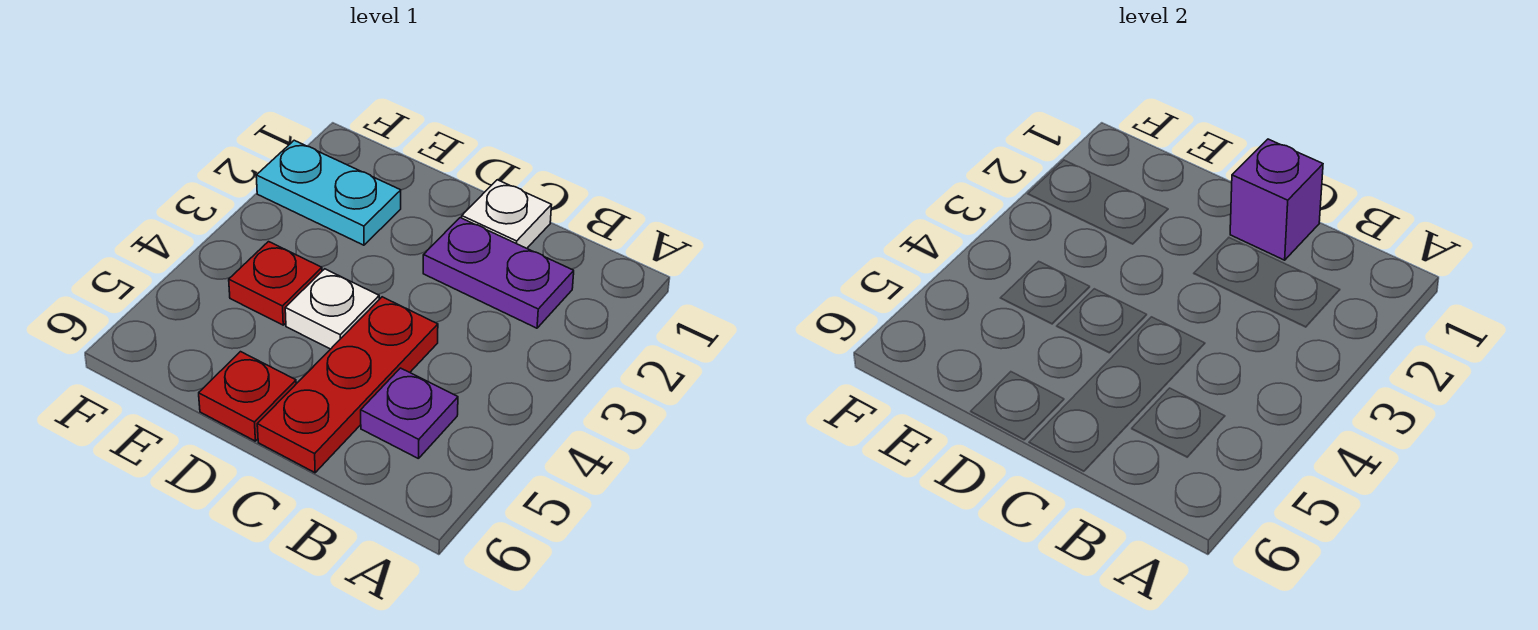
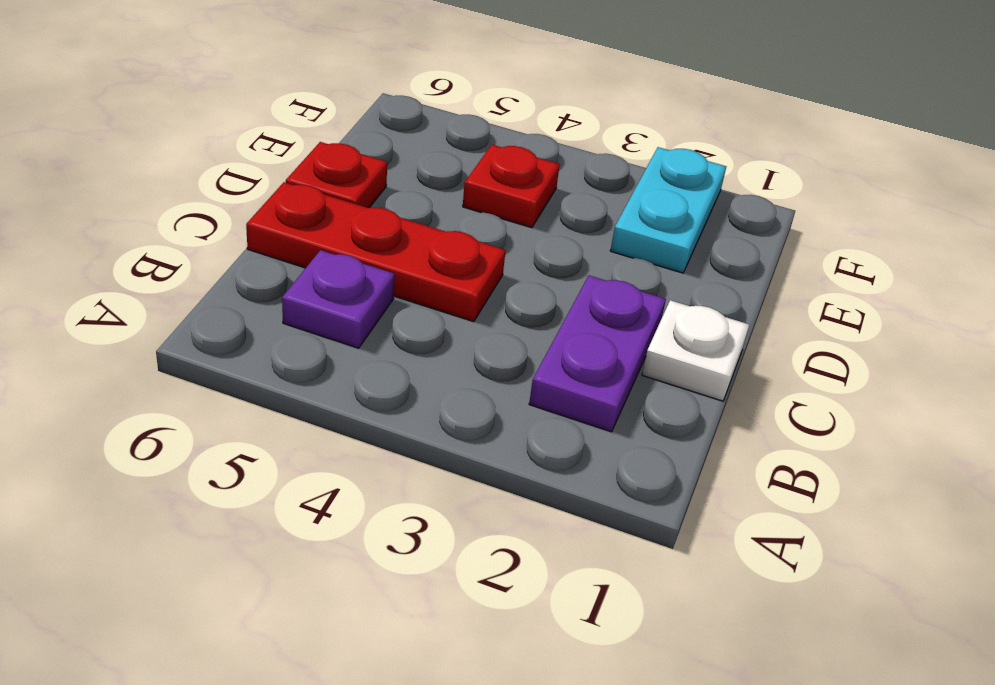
purple 1x1 brick [1230,139,1323,260] -> none
white 1x1 plate [285,269,379,349] -> none

